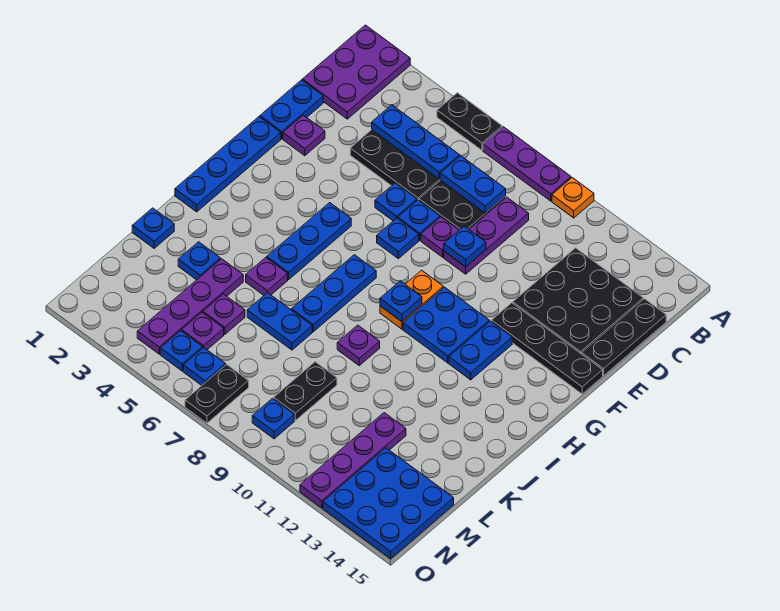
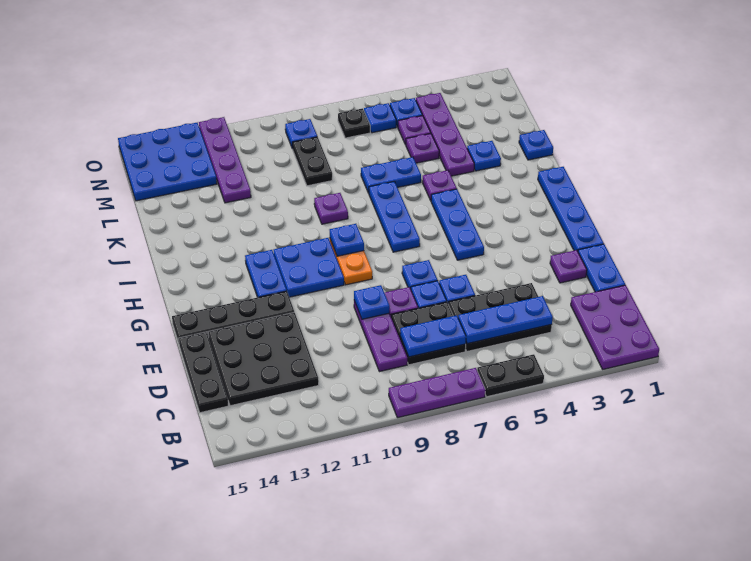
orange 1x1 plate [552,178,594,218] -> none
black 1x2 plate [185,364,249,423] -> black 1x1 plate [338,108,370,138]

